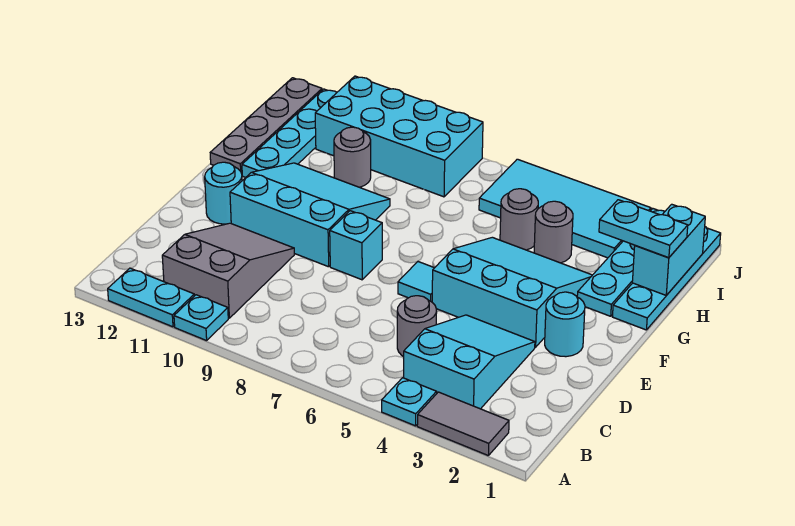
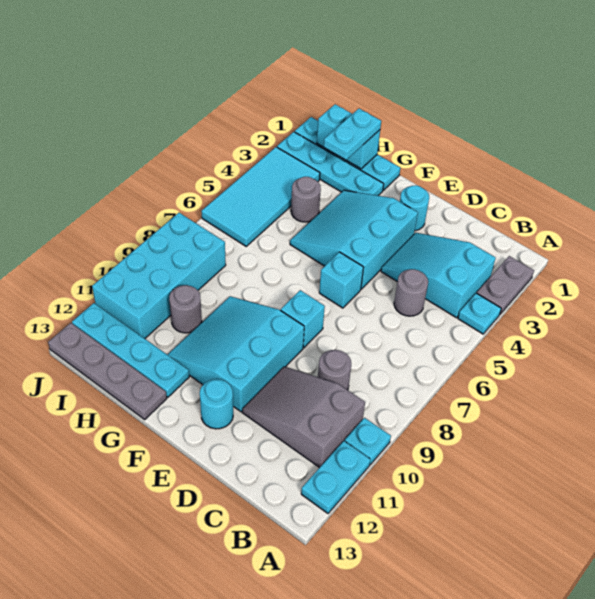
grey 1x2 tile [417,392,509,455] -> grey 1x2 plate [477,256,534,314]
cyan 1x1 tile [398,262,434,302] -> cyan 1x1 brick [319,252,364,308]
grey 1x1 round brick [500,189,538,250] -> grey 1x1 round brick moved to [318,350,351,390]

